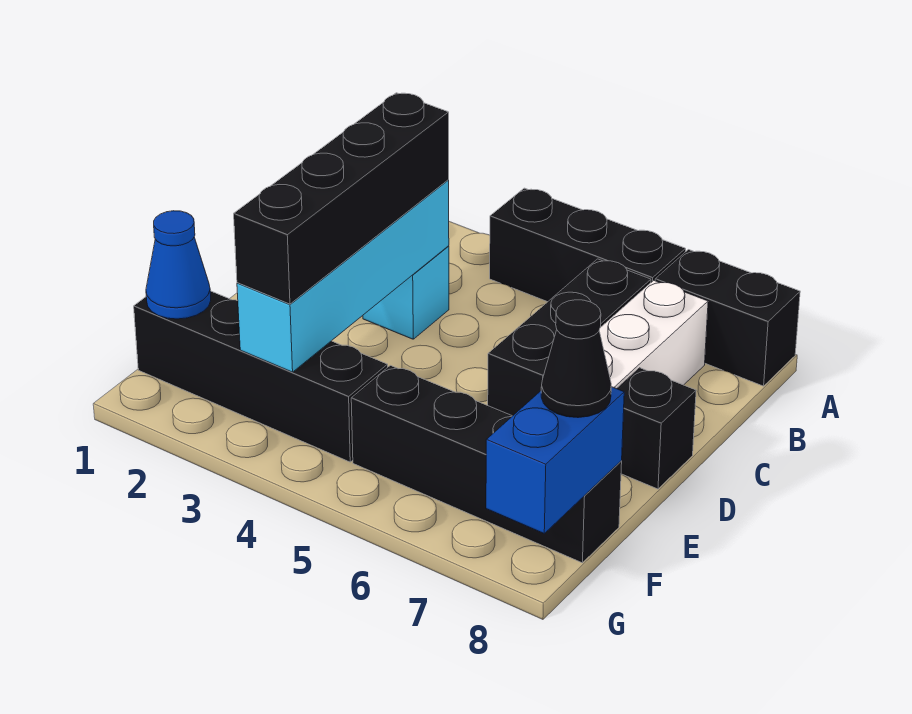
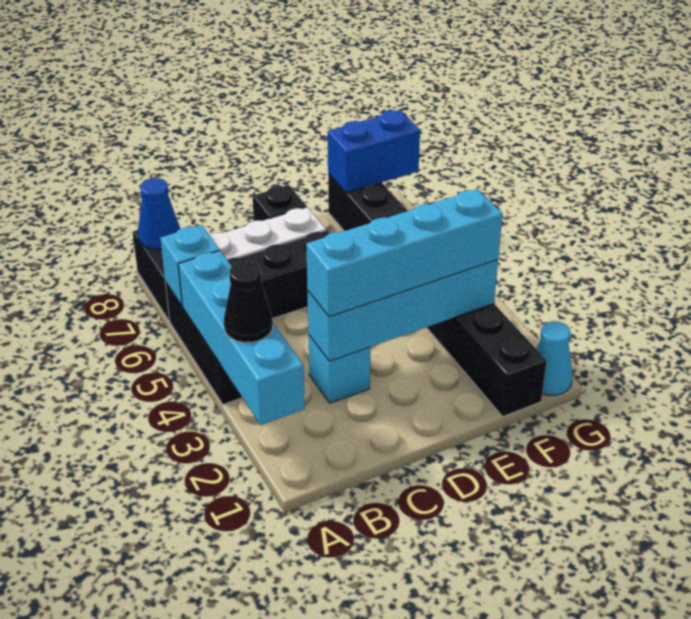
none -> cyan 1x4 brick [178,251,305,425]
none -> cyan 1x1 brick [160,225,220,305]
black 1x4 brick [234,93,449,304] -> cyan 1x4 brick [306,189,502,317]
blue 1x1 cone [146,211,211,319] -> blue 1x1 cone moved to [138,178,180,249]
black 1x1 cone [541,300,611,418] -> black 1x1 cone moved to [224,261,273,343]
none -> cyan 1x1 cone [537,321,573,395]

